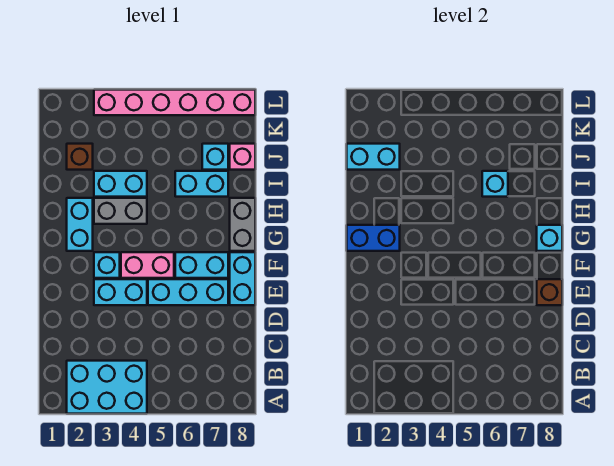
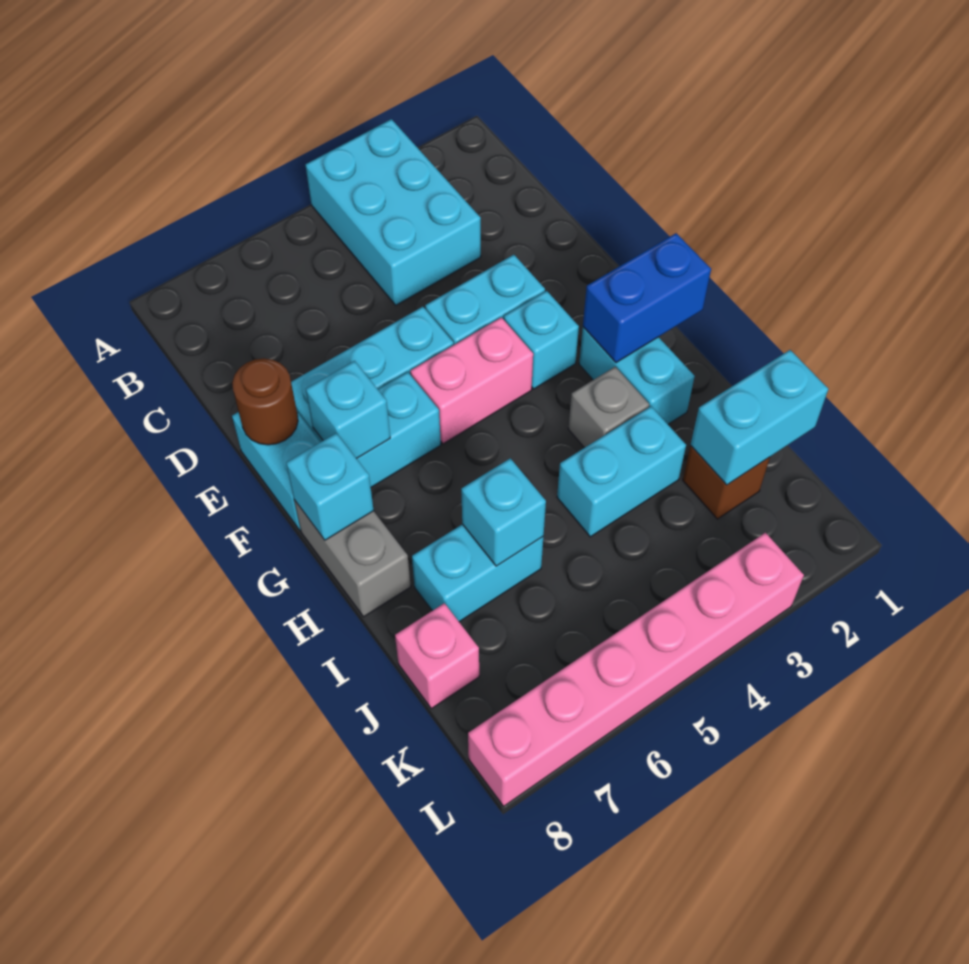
cyan 2x3 brick [67,361,147,414] -> cyan 2x3 brick turned to [305,119,481,305]
brown 1x1 brick [537,279,562,305] -> brown 1x1 round brick [232,358,298,445]
grey 1x2 brick [94,198,147,224] -> grey 1x1 brick [568,367,649,448]
cyan 1x1 brick [202,144,228,170] -> cyan 1x1 brick moved to [306,361,390,459]

